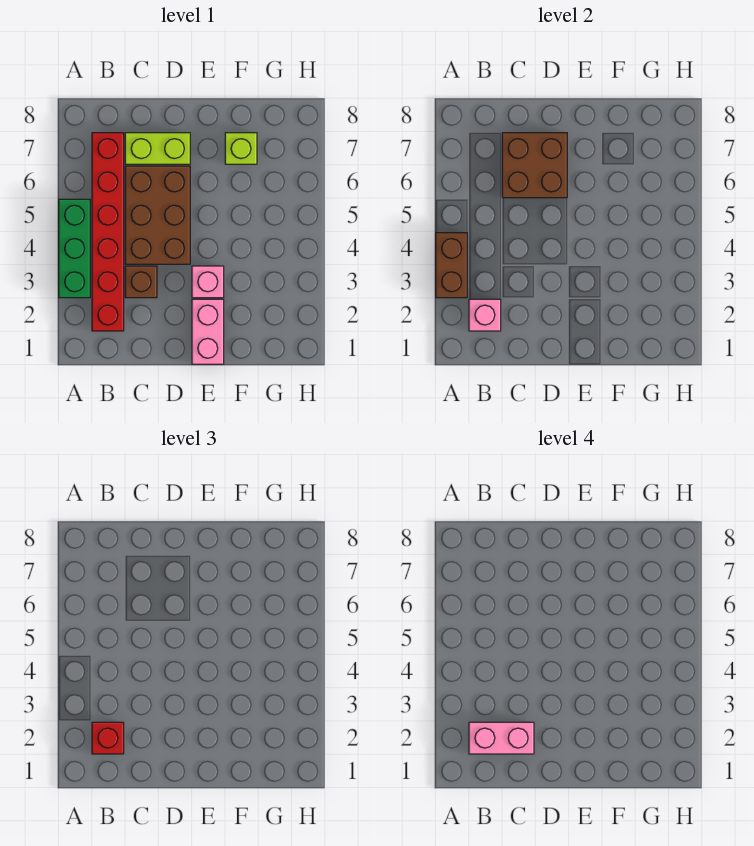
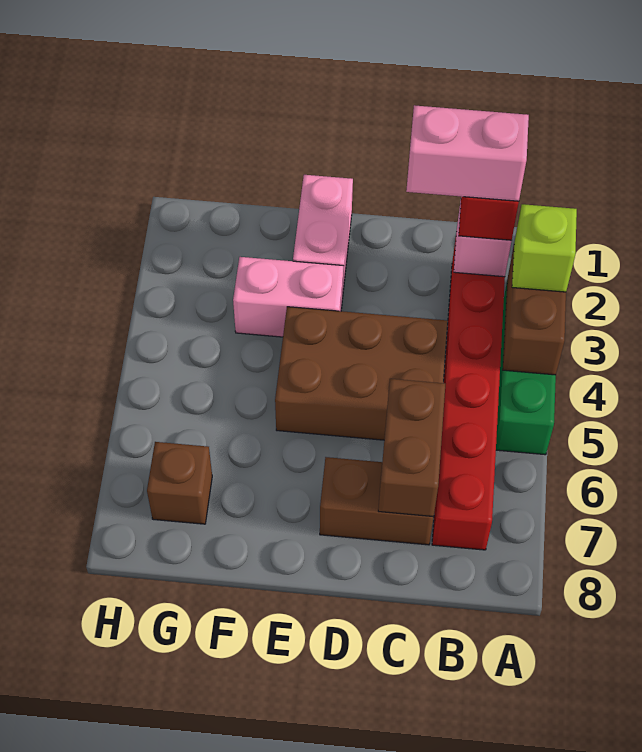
brown 1x1 brick [125,266,157,298] -> brown 1x1 brick moved to [147,442,212,524]
brown 2x3 brick [125,166,190,264] -> brown 2x3 brick turned to [275,307,448,440]
brown 2x2 brick [502,133,567,198] -> brown 1x2 brick [378,379,445,517]
lime 1x2 brick [125,133,190,164] -> brown 1x2 brick [320,457,434,545]
pink 1x1 brick [192,266,224,298] -> pink 1x2 brick [233,257,343,337]
lime 1x1 brick [225,133,257,164] -> lime 1x1 brick moved to [512,204,577,292]

